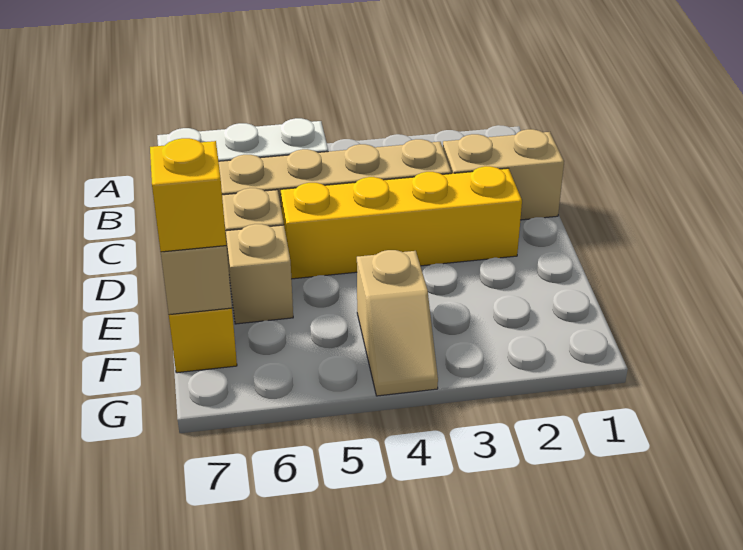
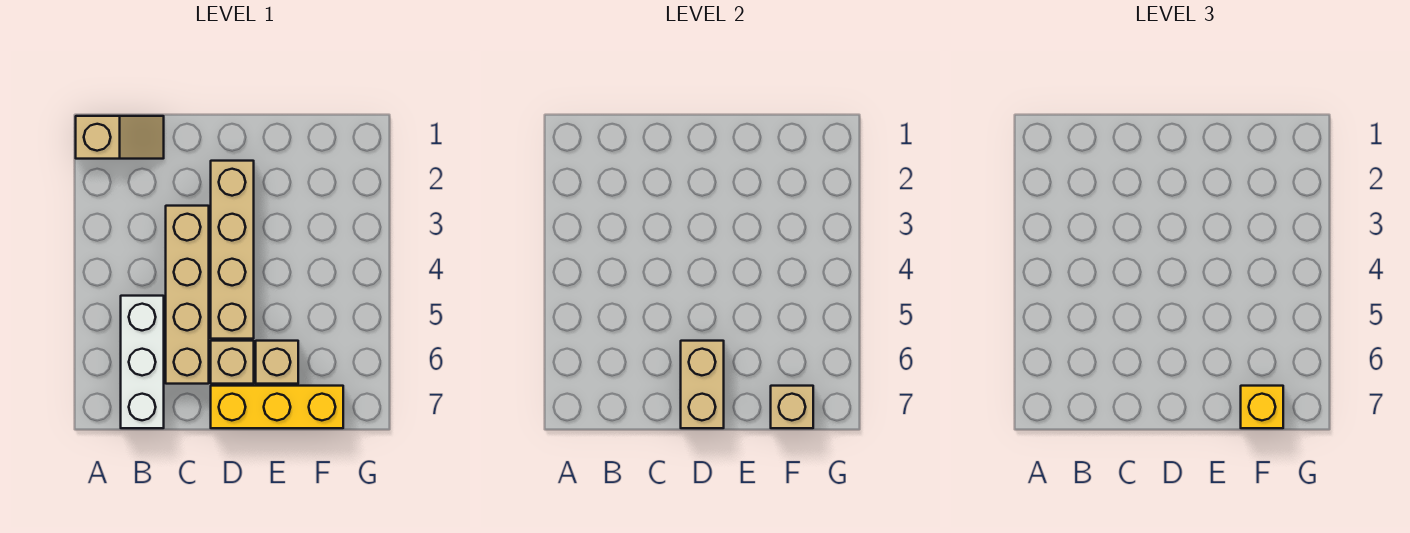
tan 1x2 brick [443,129,564,220] -> tan 1x2 brick moved to [681,341,724,428]
yellow 1x4 brick [281,166,522,279] -> tan 1x4 brick [211,161,254,339]
tan 1x2 slope [357,250,438,396] -> tan 1x2 slope moved to [76,116,164,159]

